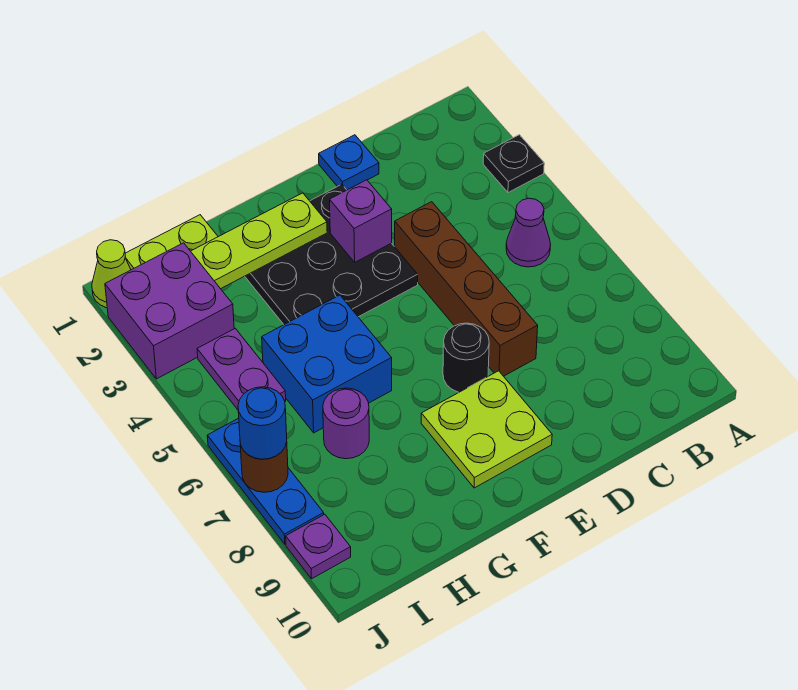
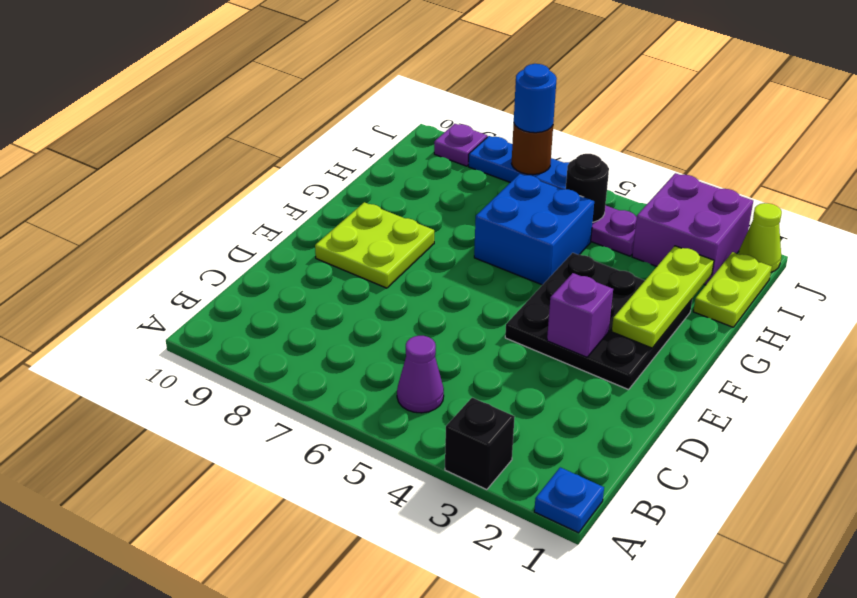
black 1x1 plate [483,135,544,193] -> black 1x1 brick [445,398,515,490]
blue 1x1 plate [319,135,379,190] -> blue 1x1 plate moved to [534,467,604,533]
brown 1x4 brick [395,202,538,376] -> none
black 1x1 round brick [443,323,489,392] -> black 1x1 round brick moved to [566,154,609,222]
purple 1x1 round brick [323,388,369,459] -> none

